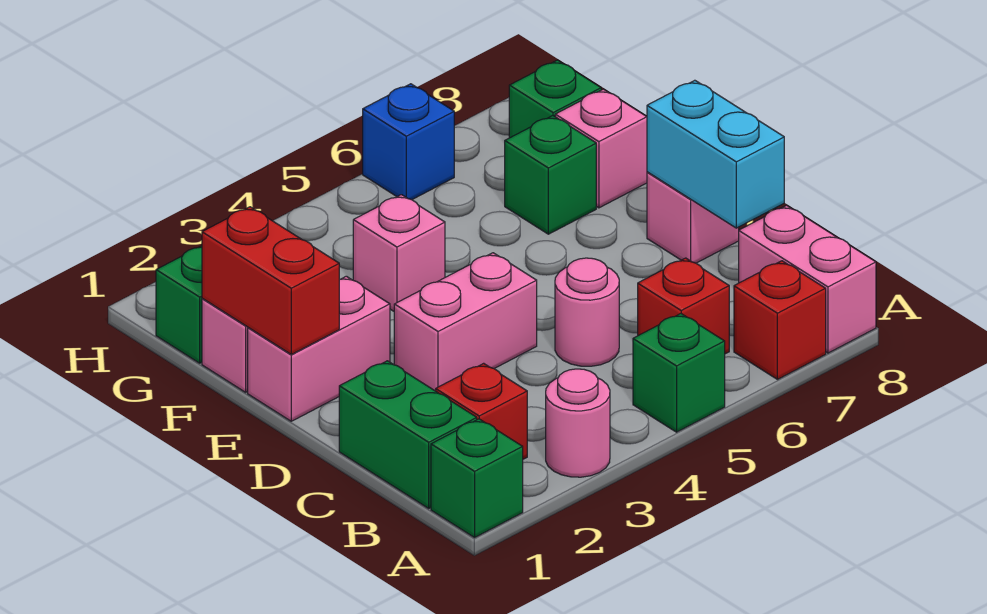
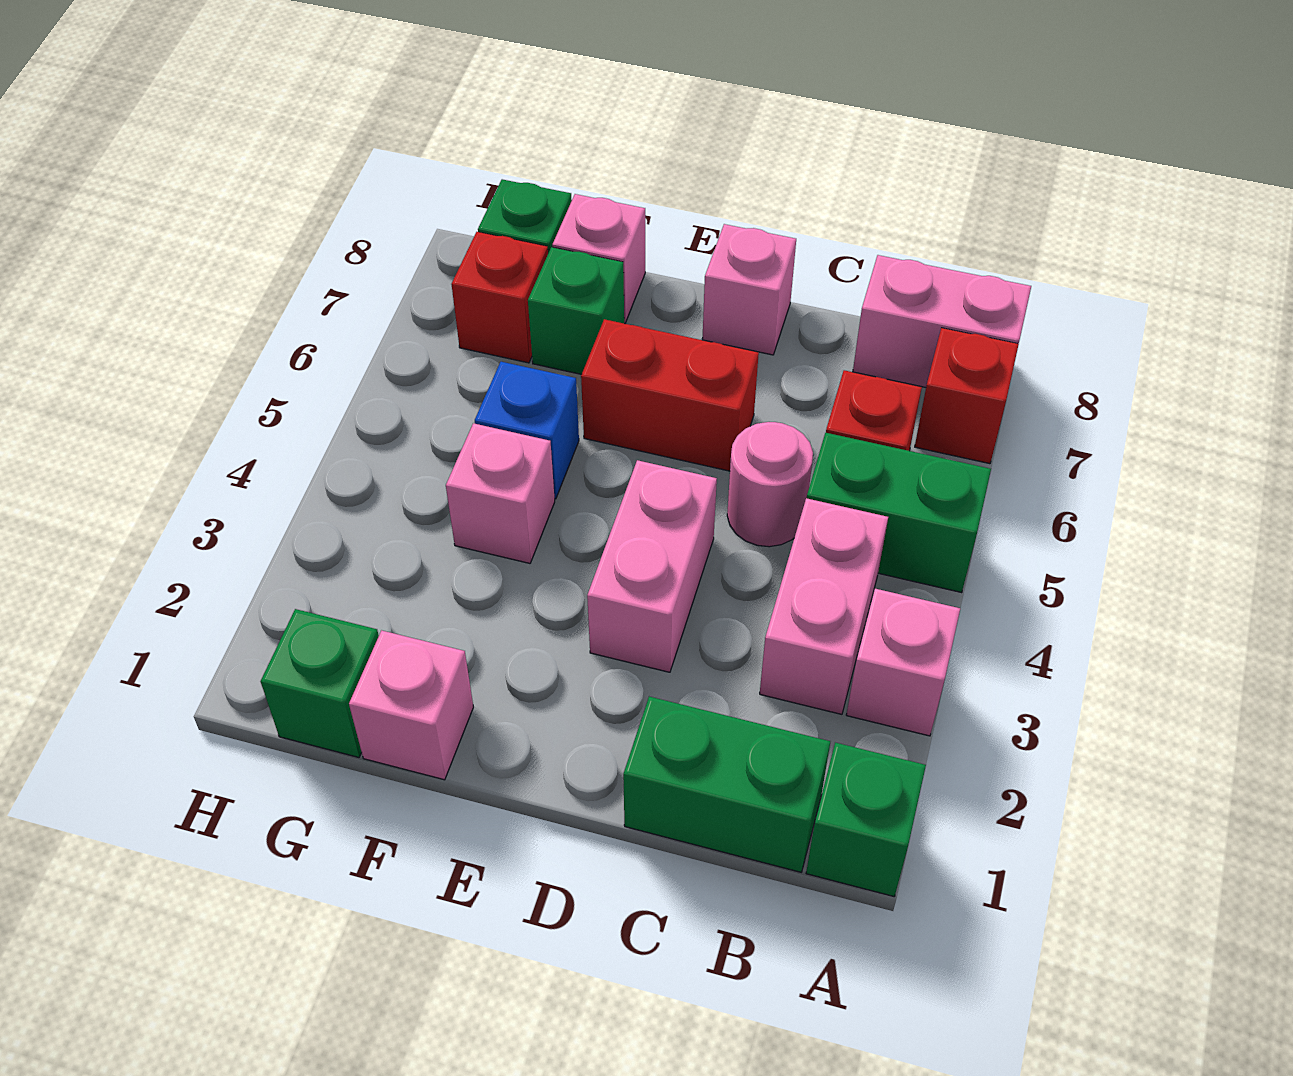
pink 1x1 round brick [546,369,610,477] -> pink 1x1 brick [846,589,960,736]
green 1x1 brick [633,314,725,432] -> green 1x2 brick [807,433,991,593]
red 1x1 brick [436,363,527,459] -> red 1x1 brick moved to [451,232,548,363]
cyan 1x2 brick [647,80,784,228] -> none
pink 1x2 brick [248,276,390,421] -> pink 1x2 brick moved to [760,498,888,714]
red 1x2 brick [202,207,339,354] -> red 1x2 brick moved to [581,319,759,471]
blue 1x1 brick [363,84,454,200] -> blue 1x1 brick moved to [475,362,579,499]

